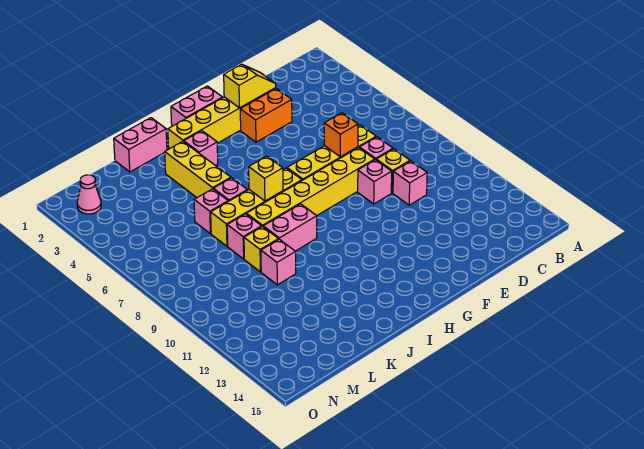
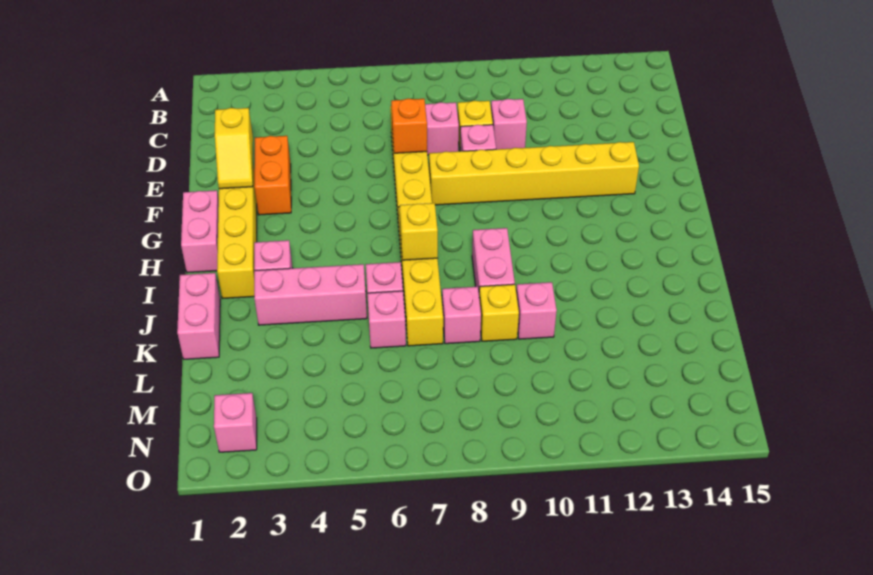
yellow 1x2 slope [224,64,276,108] -> yellow 1x2 slope turned to [215,108,253,189]
yellow 1x6 brick [247,148,375,227] -> yellow 1x6 brick turned to [429,142,639,205]
yellow 1x3 brick [165,141,231,197] -> pink 1x3 brick [254,264,367,325]
pink 1x1 cone [77,175,101,214] -> pink 1x1 brick [214,393,257,452]

